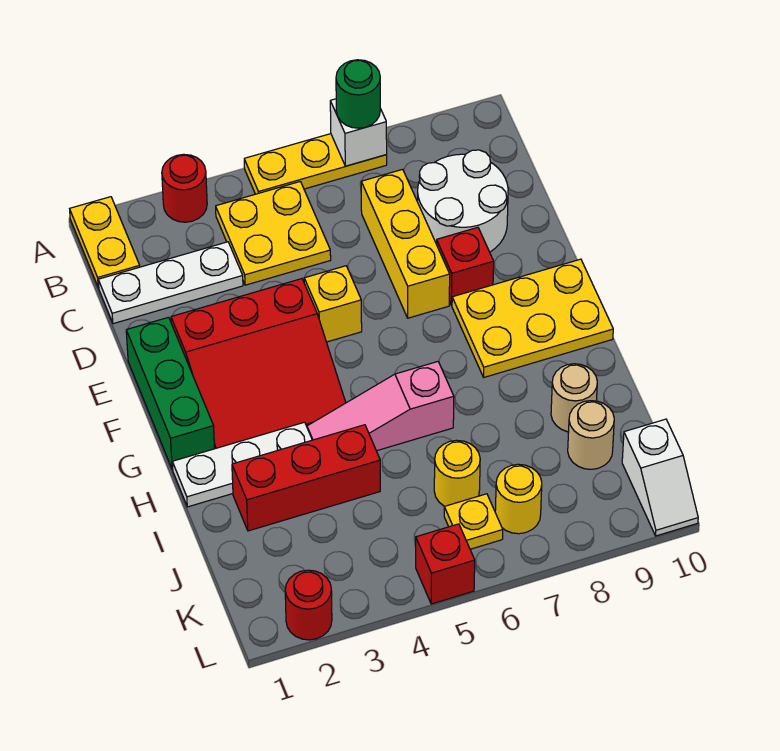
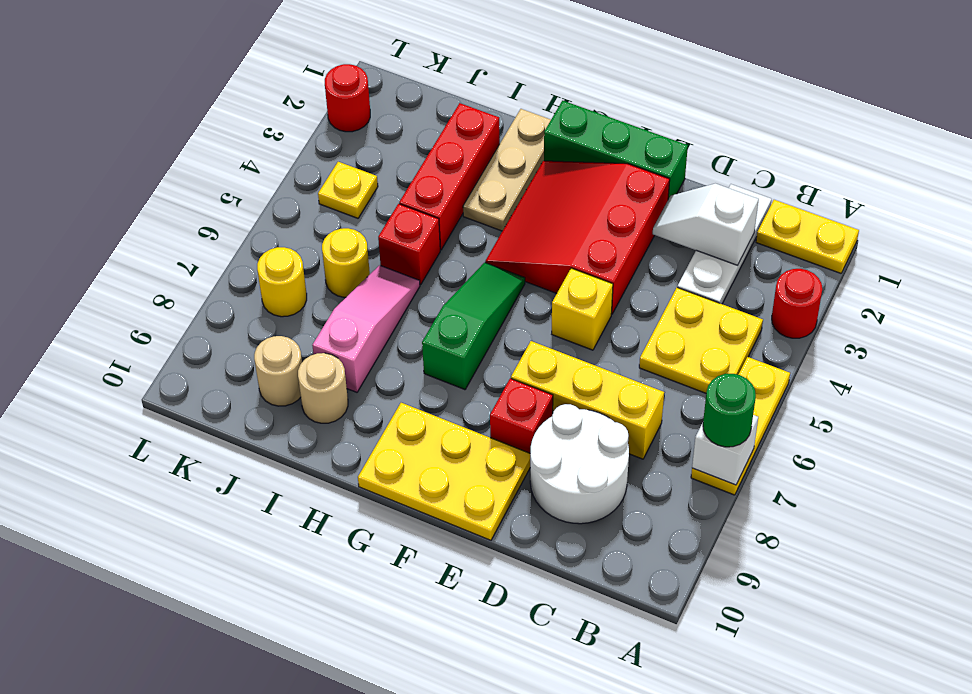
yellow 2x3 plate [452,259,613,377] -> yellow 2x3 plate turned to [358,403,530,540]
none -> green 1x3 slope [422,263,525,390]
white 1x3 plate [172,422,312,507] -> tan 1x3 plate [463,109,551,231]
pink 1x3 slope [307,362,454,451] -> pink 1x3 slope moved to [312,265,420,392]
yellow 1x1 plate [444,494,503,549] -> yellow 1x1 plate moved to [318,162,378,218]
white 1x2 slope [622,419,698,536] -> white 1x2 slope moved to [653,184,759,265]
red 1x1 brick [416,524,475,604] -> red 1x1 brick moved to [378,204,440,285]

